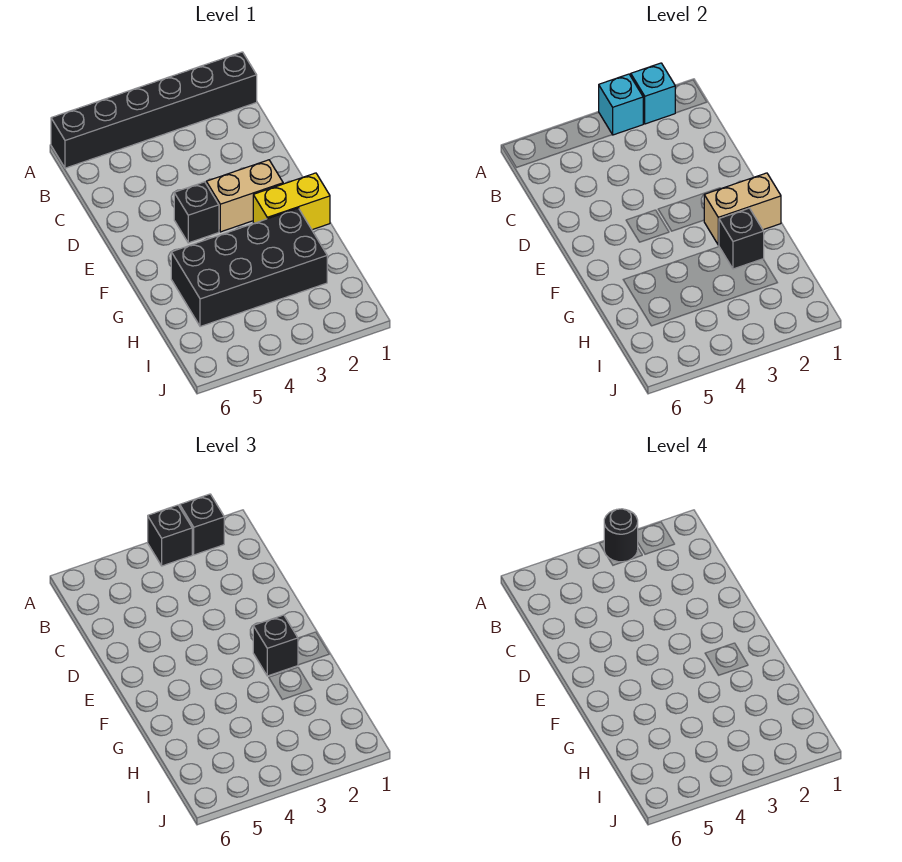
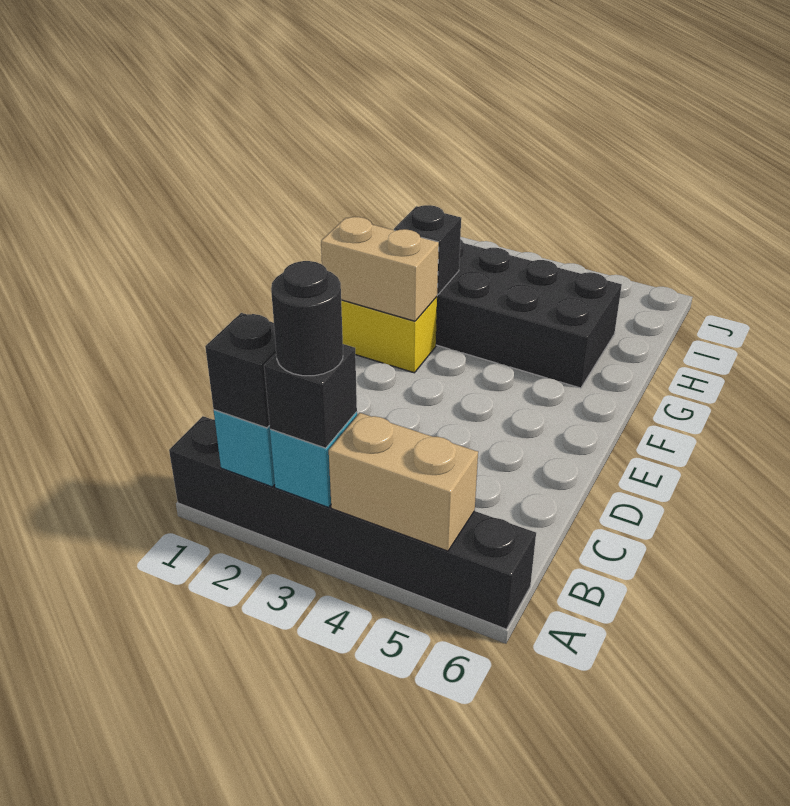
tan 1x2 brick [206,160,283,232] -> tan 1x2 brick moved to [329,413,478,551]
black 1x1 brick [174,182,219,243] -> none
black 1x1 brick [253,615,298,676] -> none

